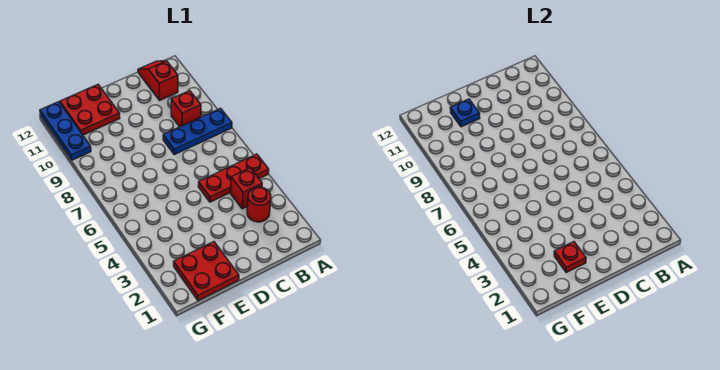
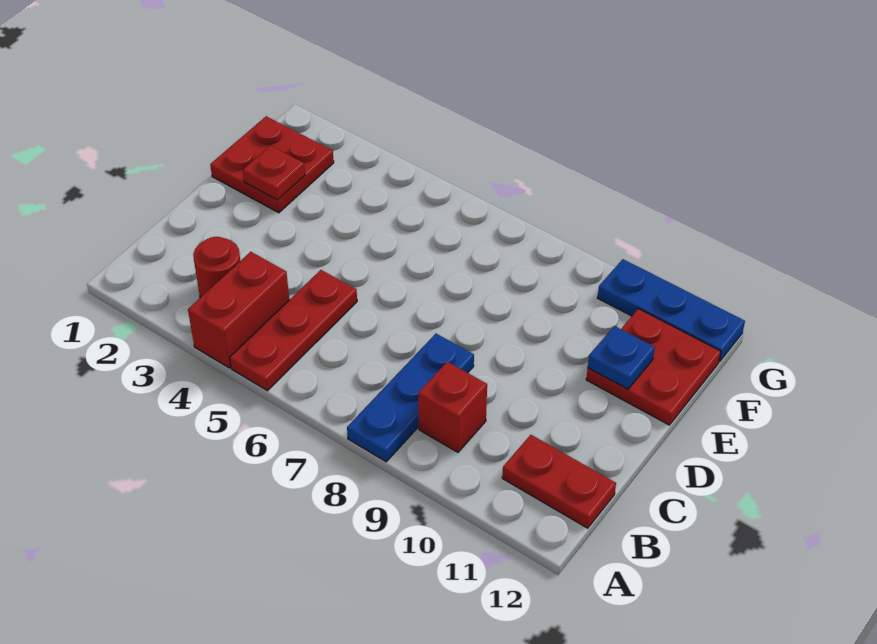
red 1x1 brick [231,168,262,209] -> red 1x2 brick [188,252,289,368]
red 1x2 slope [138,61,178,100] -> red 1x2 plate [502,435,616,528]

